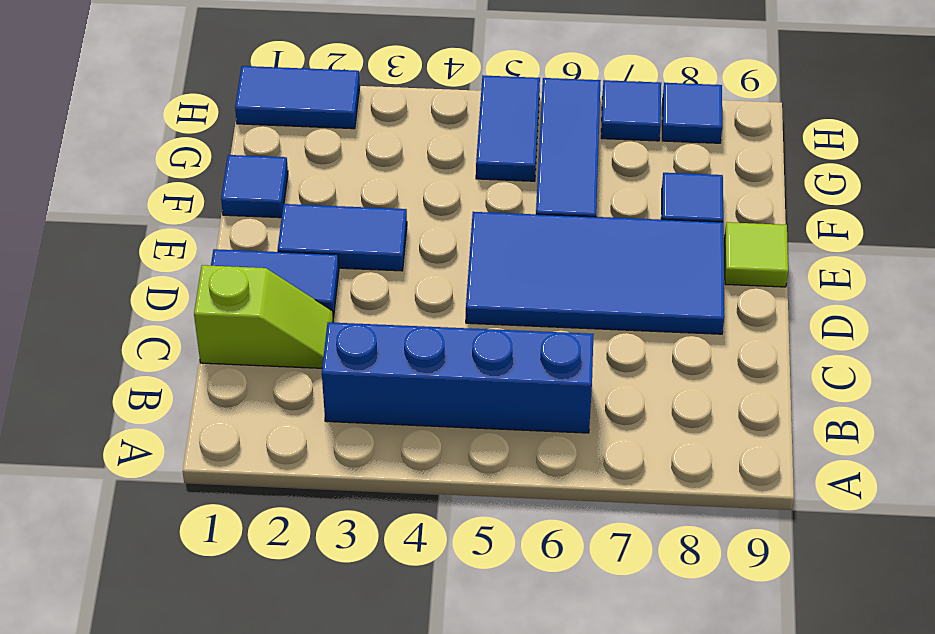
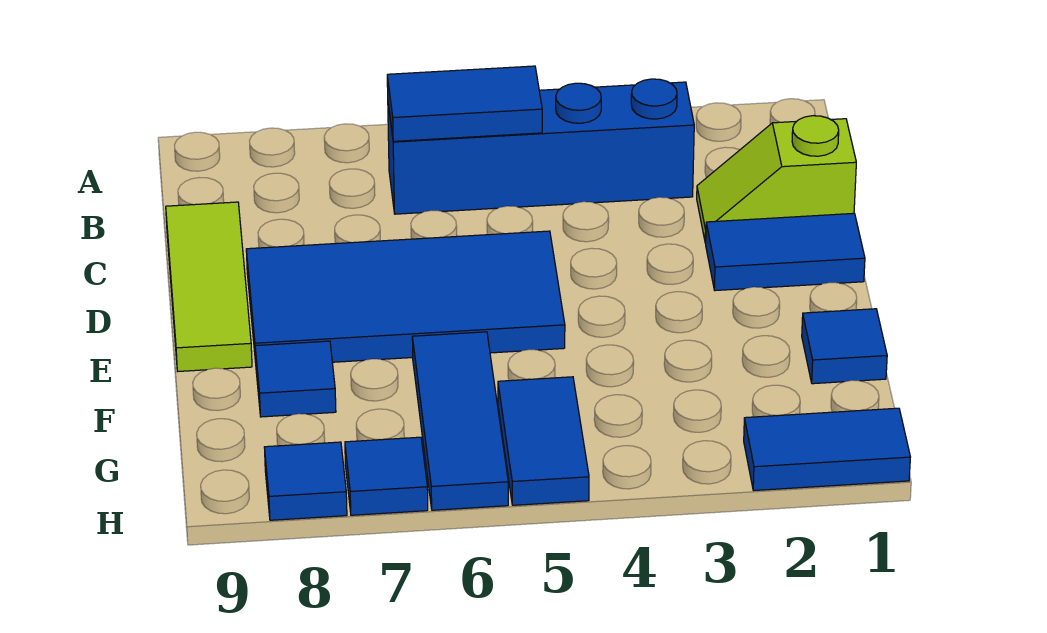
blue 1x2 tile [278,204,407,271] -> blue 1x2 tile moved to [387,66,542,141]
lime 1x1 tile [724,222,788,287] -> lime 1x3 tile [166,202,252,371]

